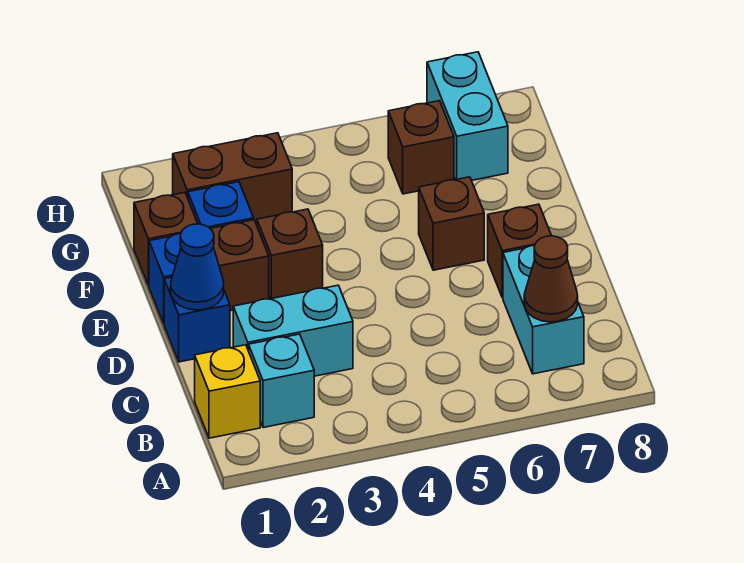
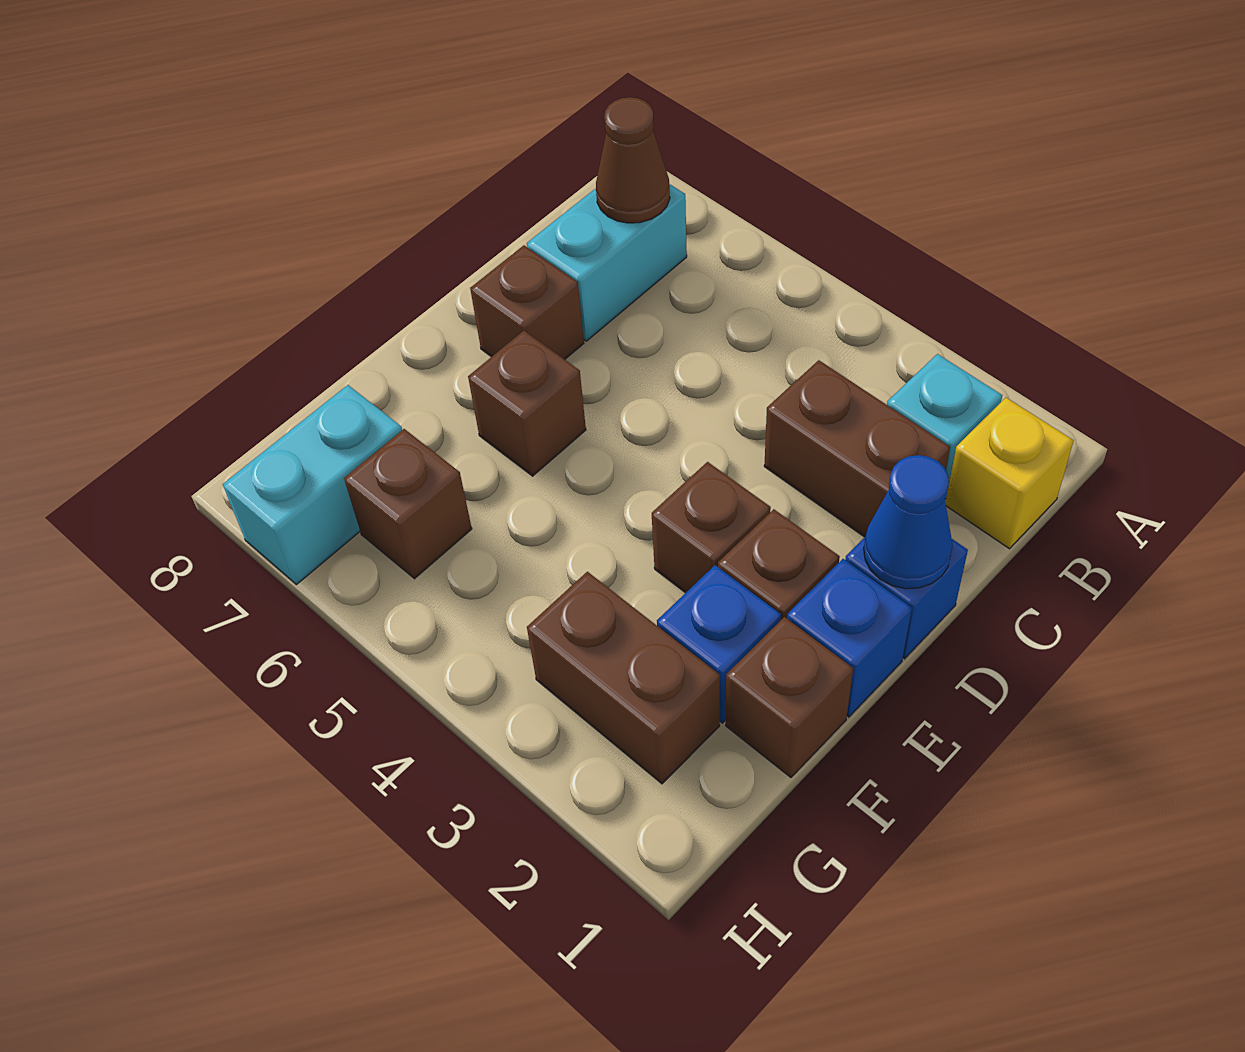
cyan 1x2 brick [233,285,353,376] -> brown 1x2 brick [764,360,950,537]

